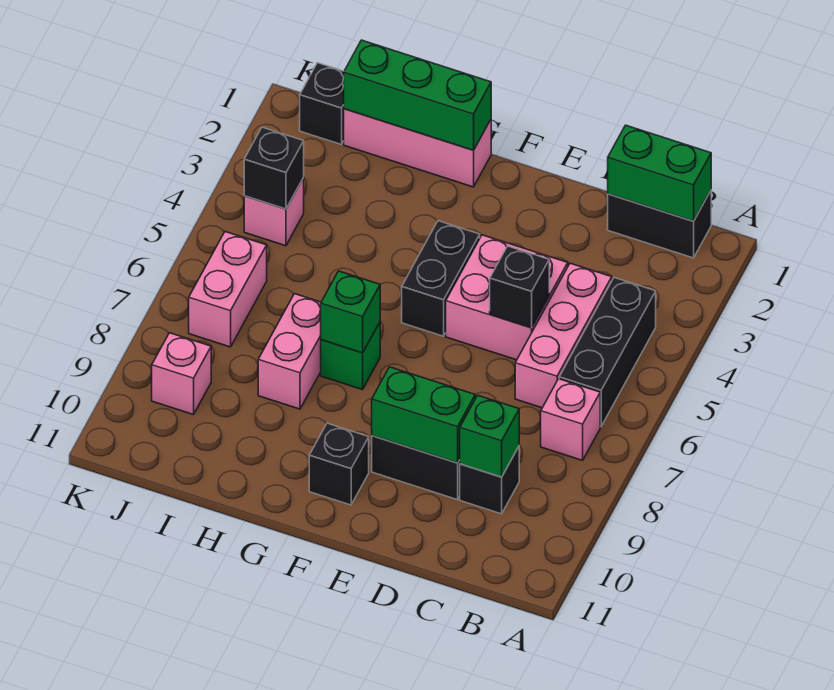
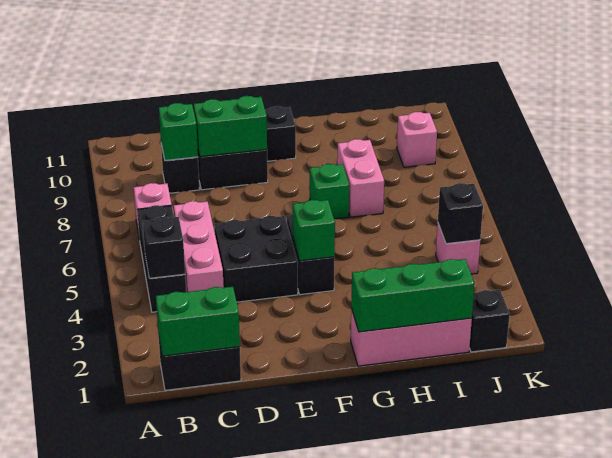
pink 2x2 brick [446,235,568,360] -> black 2x2 brick [215,216,298,302]
black 1x1 brick [490,246,549,328] -> black 1x1 brick moved to [143,217,185,278]
green 1x1 brick [321,271,380,353] -> green 1x1 brick moved to [293,200,335,261]
pink 1x2 brick [189,232,267,347] -> none

